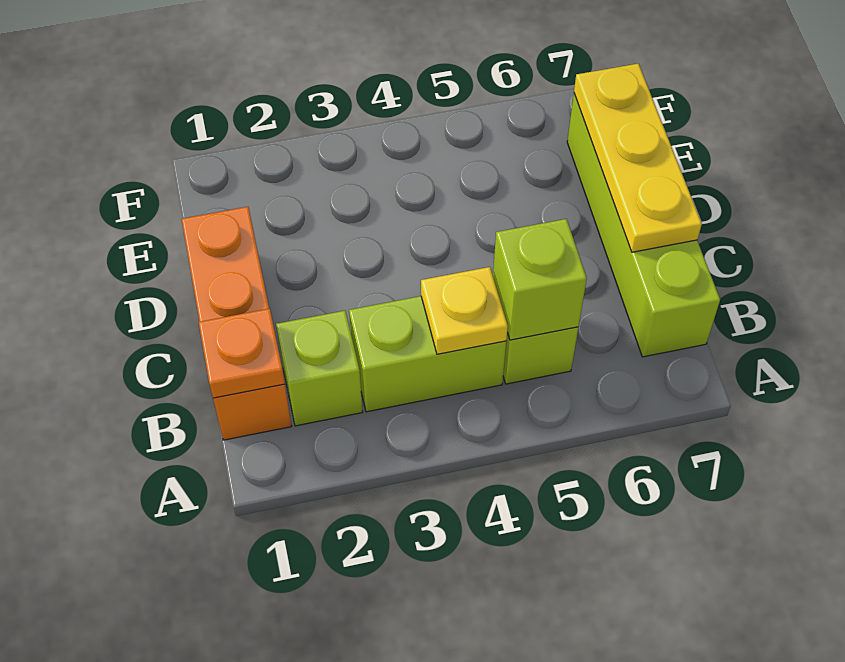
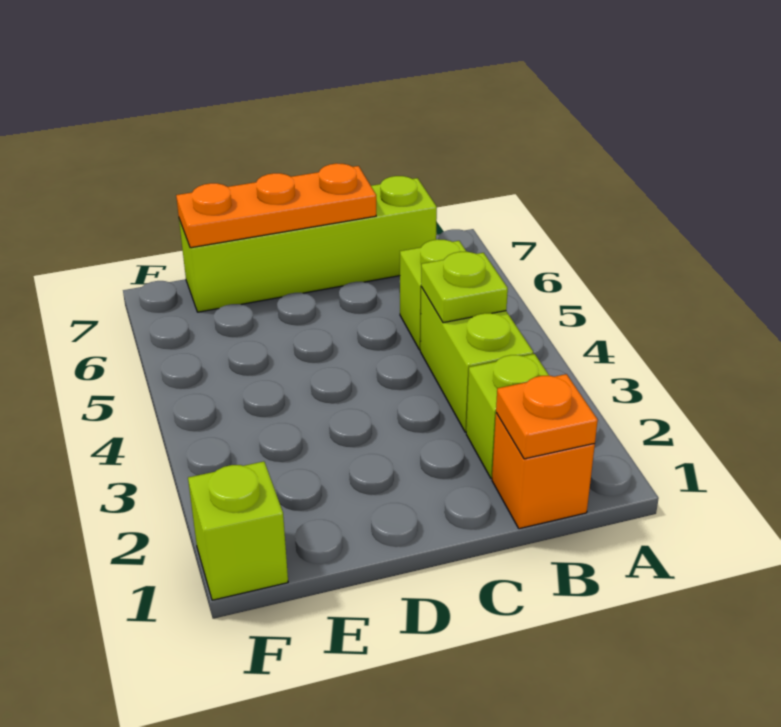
orange 1x3 brick [182,207,291,440] -> orange 1x1 brick [492,413,595,529]
yellow 1x1 plate [421,267,508,354] -> lime 1x1 plate [421,251,508,323]
lime 1x1 brick [493,219,587,340] -> lime 1x1 brick moved to [188,461,288,600]
yellow 1x3 plate [574,64,702,252] -> orange 1x3 plate [176,163,376,248]

